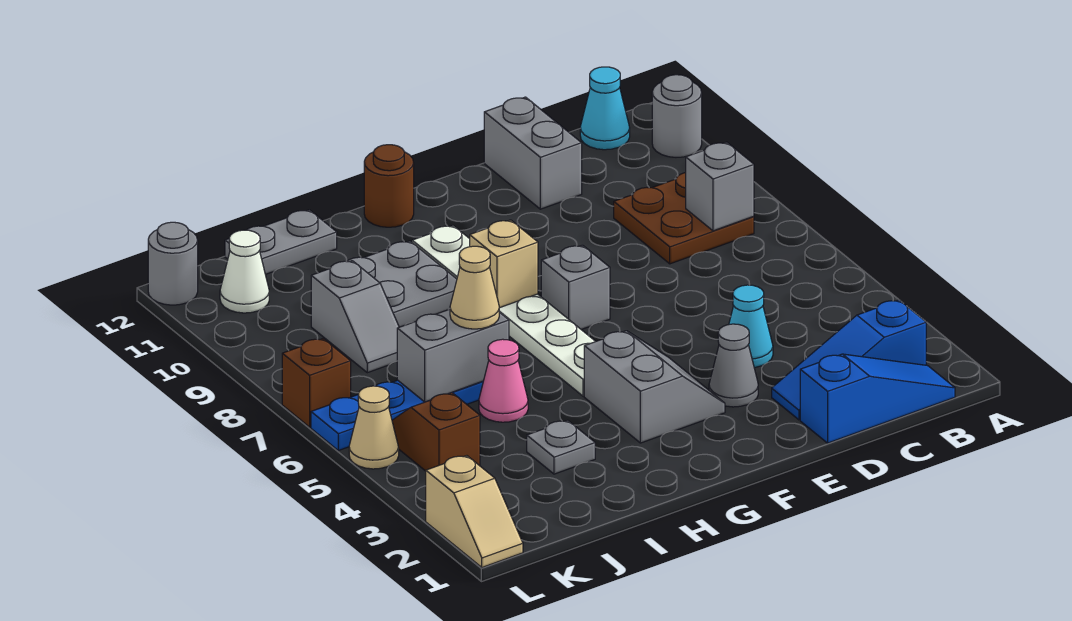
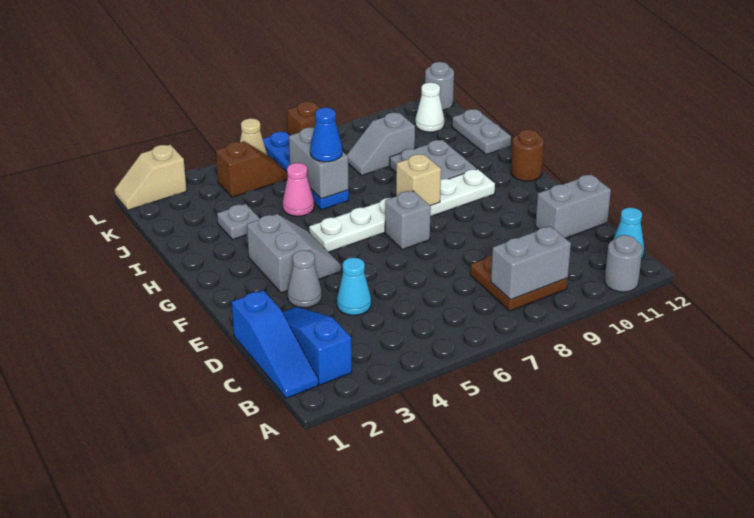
grey 1x1 brick [686,142,754,231] -> grey 1x2 brick [491,226,571,300]
grey 2x2 slope [584,331,725,443] -> grey 2x2 slope turned to [247,214,341,293]
tan 1x1 cone [450,246,499,329] -> blue 1x1 cone [310,108,342,162]

